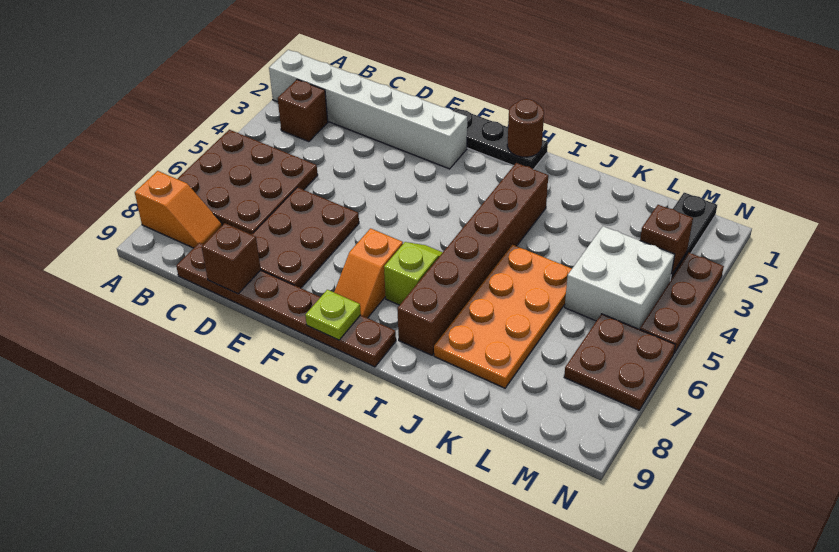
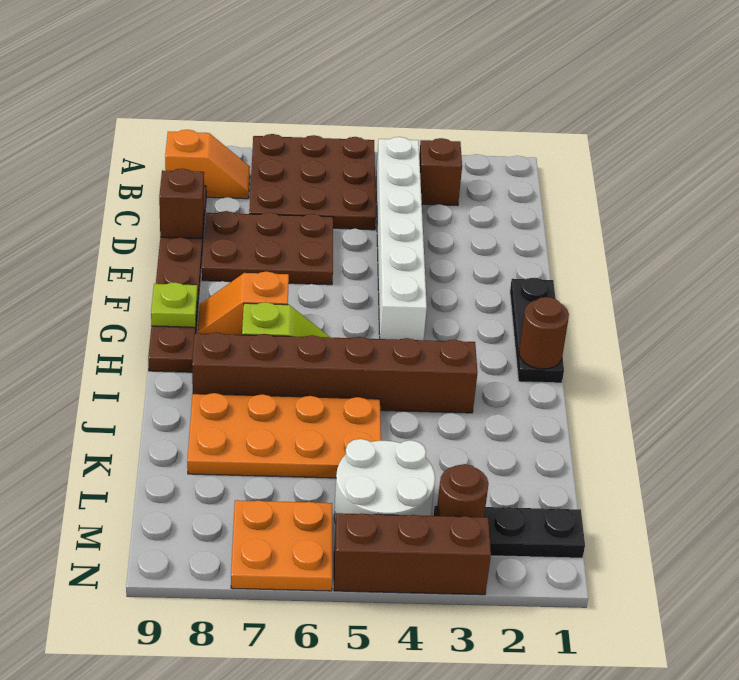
white 1x6 brick [269,50,467,169] -> white 1x6 brick moved to [376,137,427,340]
orange 1x2 slope [135,171,222,248] -> orange 1x2 slope turned to [165,130,250,199]
white 2x2 brick [565,226,675,329] -> white 2x2 round brick [334,439,435,523]
brown 1x1 brick [640,205,693,275] -> brown 1x1 round brick [436,464,489,517]
brown 2x2 plate [564,314,675,410] -> orange 2x2 plate [231,500,332,591]
brown 1x3 plate [640,253,724,353] -> brown 1x3 brick [334,513,491,595]

